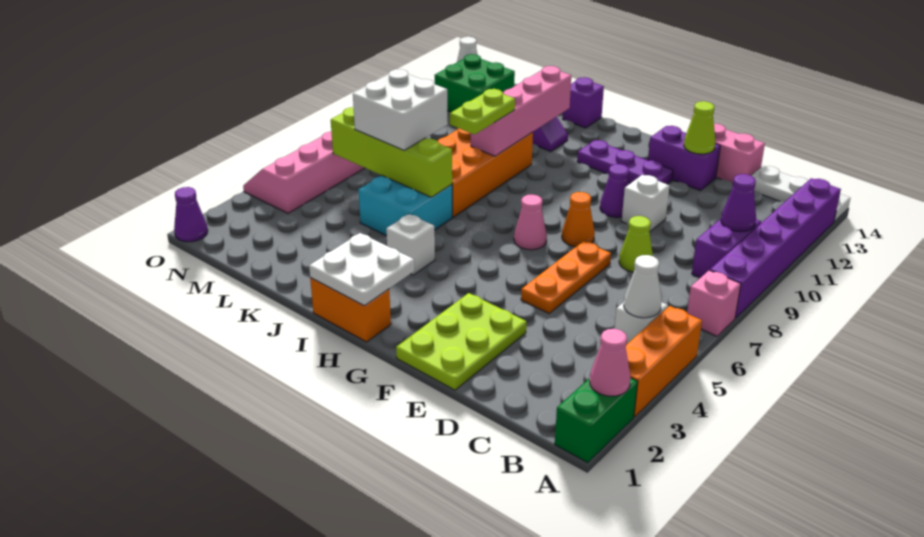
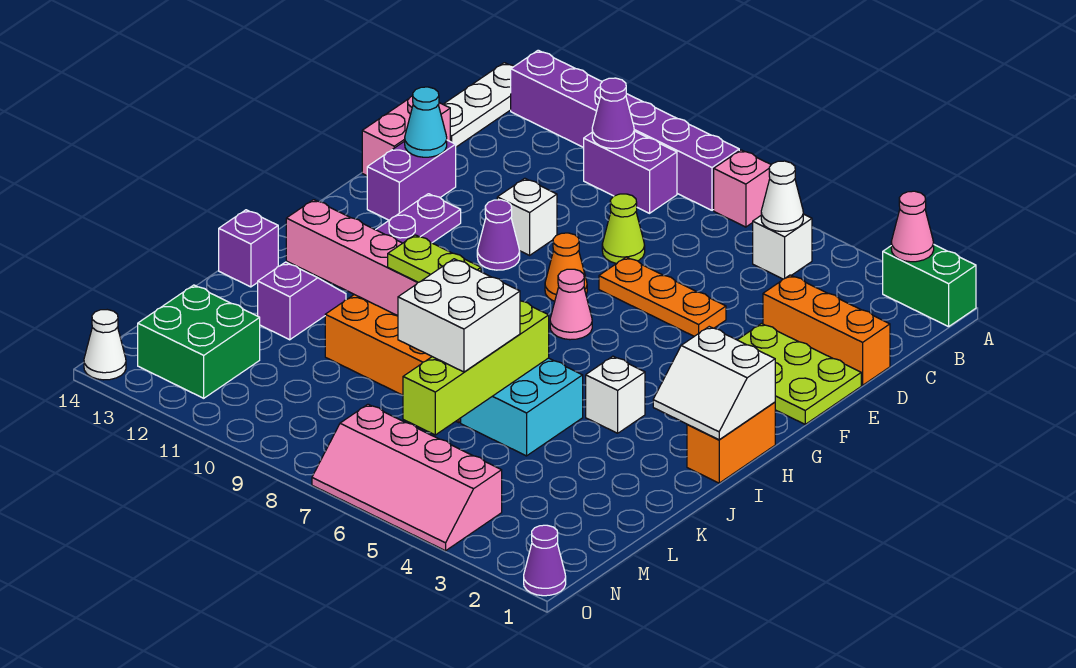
orange 1x3 brick [626,306,702,417] -> orange 1x3 brick moved to [763,275,890,385]
lime 1x1 cone [684,101,716,154] -> cyan 1x1 cone [405,87,447,157]
white 2x2 plate [309,233,414,306] -> white 2x2 slope [653,327,775,440]

